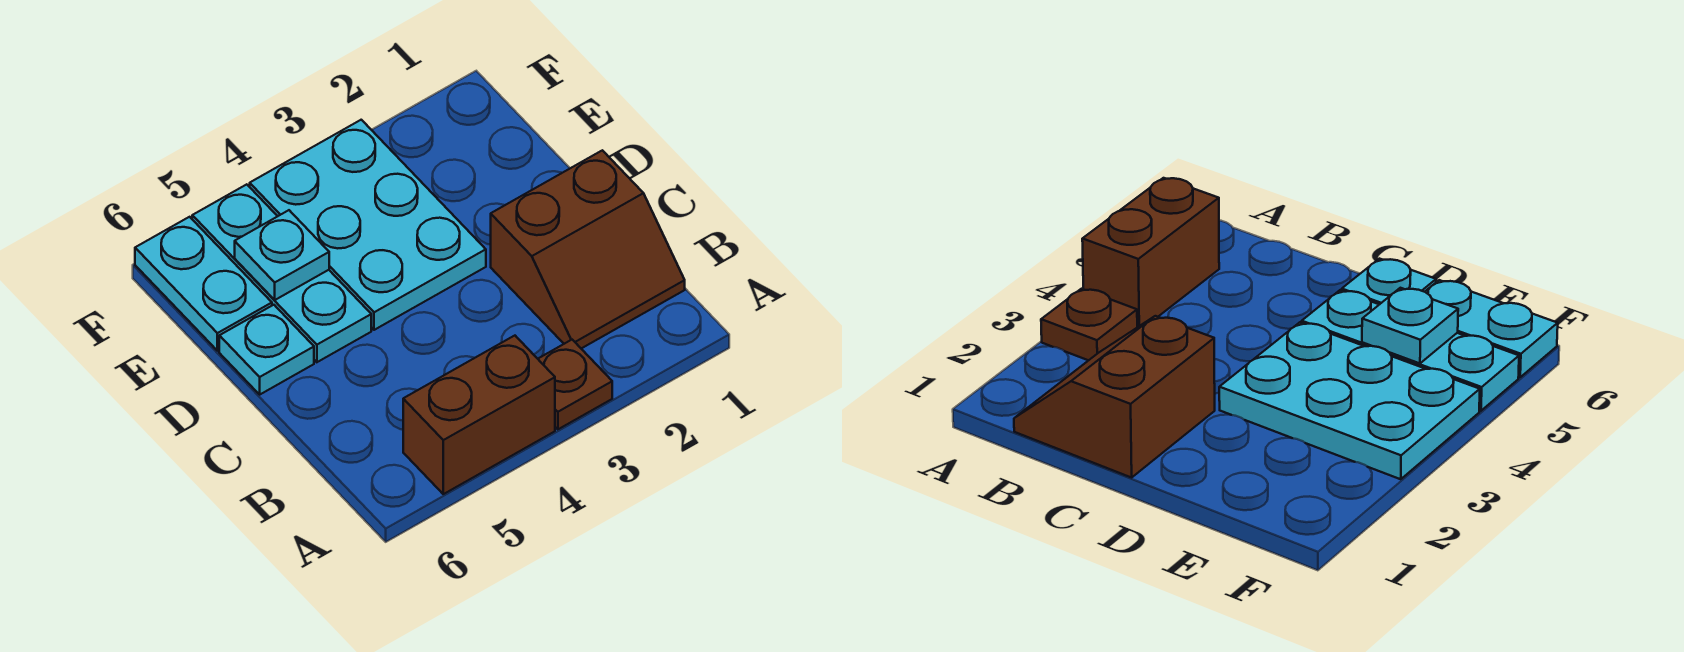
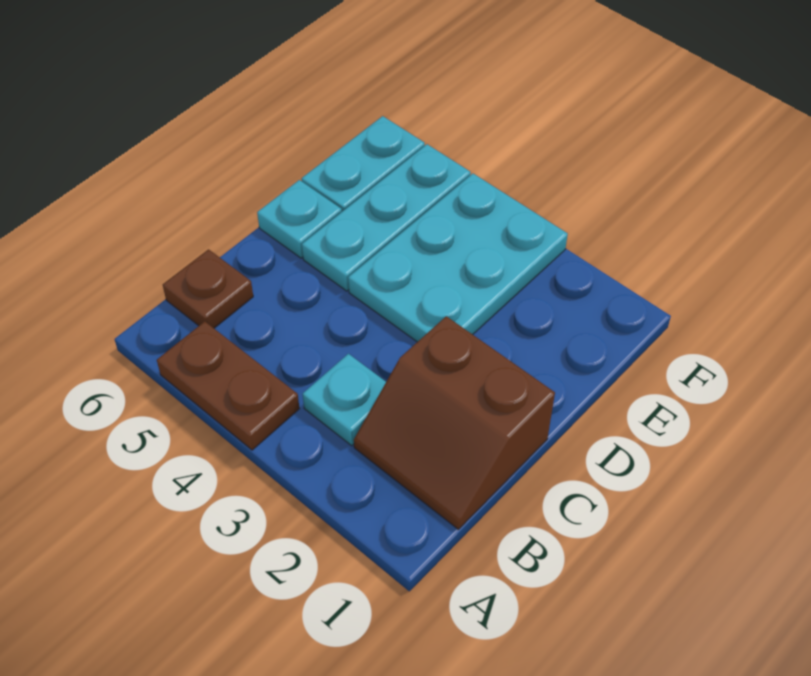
brown 1x1 plate [538,340,612,429] -> brown 1x1 plate moved to [163,249,253,328]
brown 1x2 brick [403,336,555,494] -> brown 1x2 plate [157,321,299,450]
cyan 1x1 plate [235,210,329,300] -> cyan 1x1 plate moved to [303,354,386,446]

